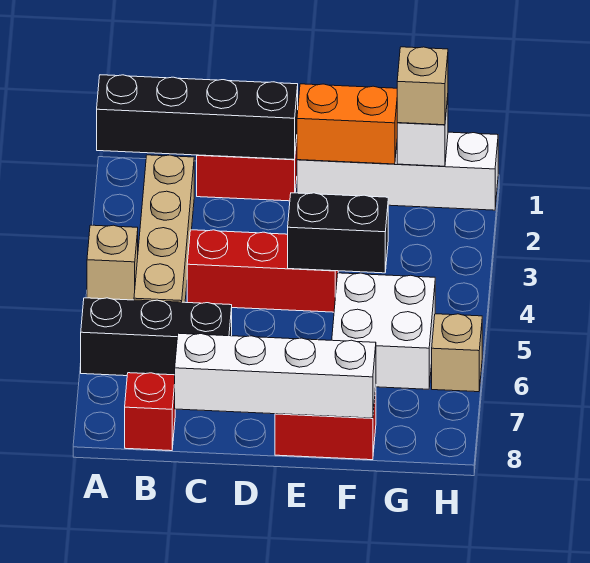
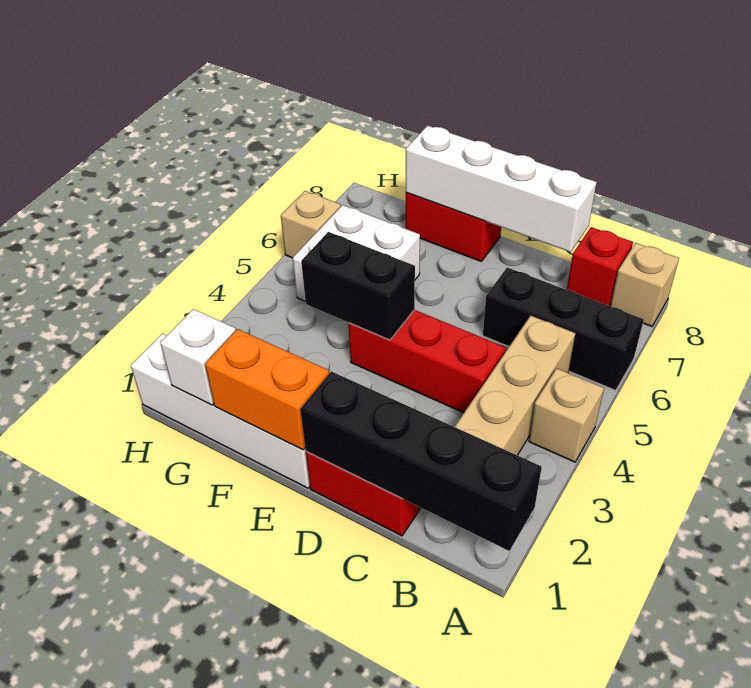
tan 1x1 brick [397,47,448,125] -> tan 1x1 brick moved to [610,243,679,326]

